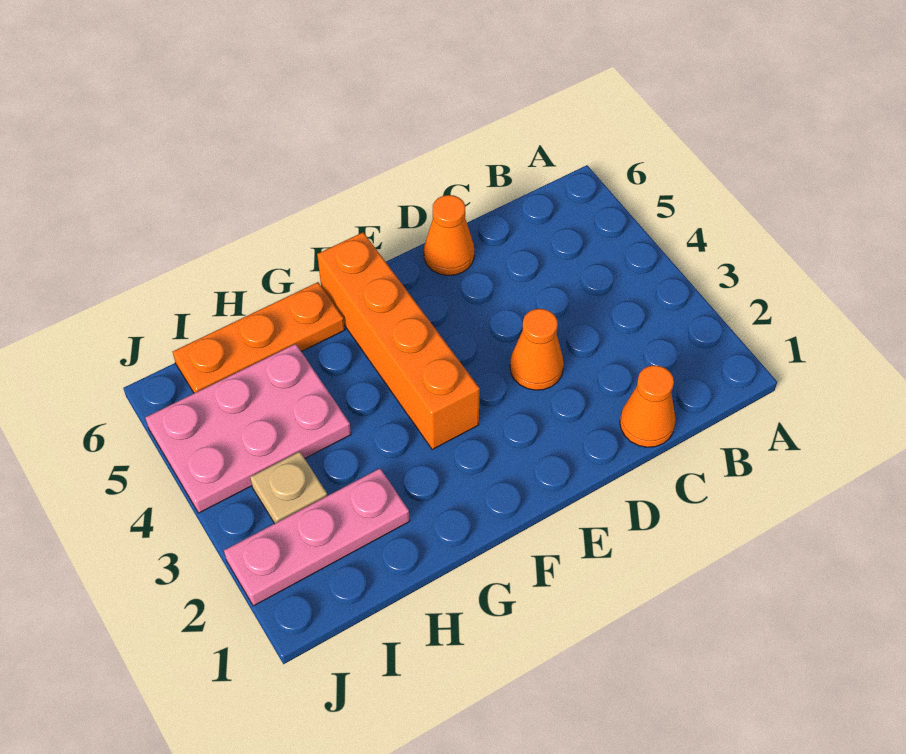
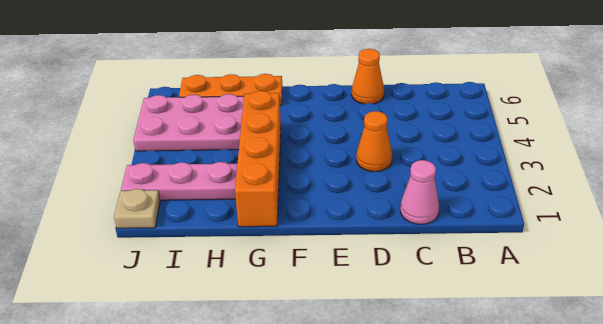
orange 1x1 cone [620,365,676,447] -> pink 1x1 cone [400,160,439,224]
orange 1x4 brick [317,232,480,450] -> orange 1x4 brick moved to [235,91,281,227]
tan 1x1 plate [250,452,327,524] -> tan 1x1 plate moved to [114,189,160,228]

